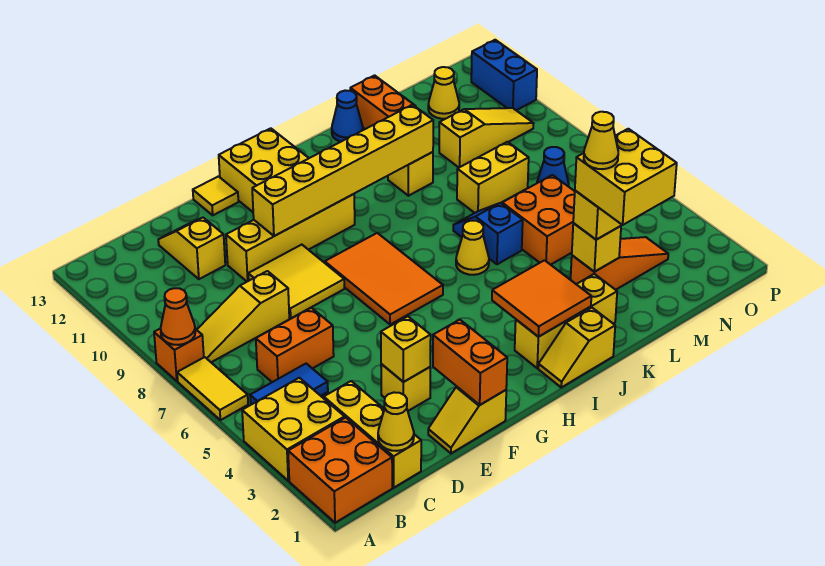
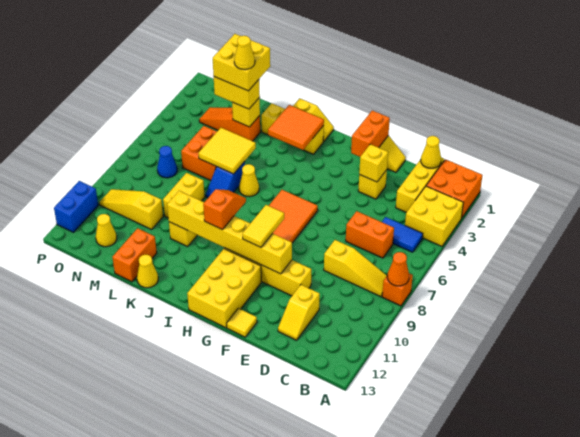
yellow 1x2 tile [177,357,248,420] -> yellow 1x2 tile moved to [243,205,284,247]
yellow 2x2 tile [248,245,344,318] -> yellow 2x2 tile moved to [198,128,256,174]
none -> orange 1x2 slope [203,189,246,230]
blue 1x1 cone [332,90,363,142] -> yellow 1x1 cone [137,255,158,288]
yellow 1x2 brick [457,142,529,213] -> yellow 1x2 brick turned to [163,173,205,218]

